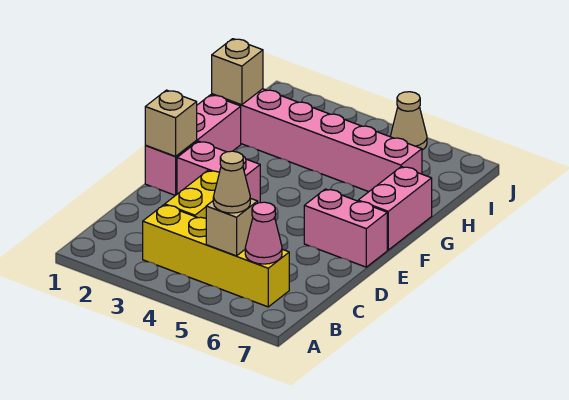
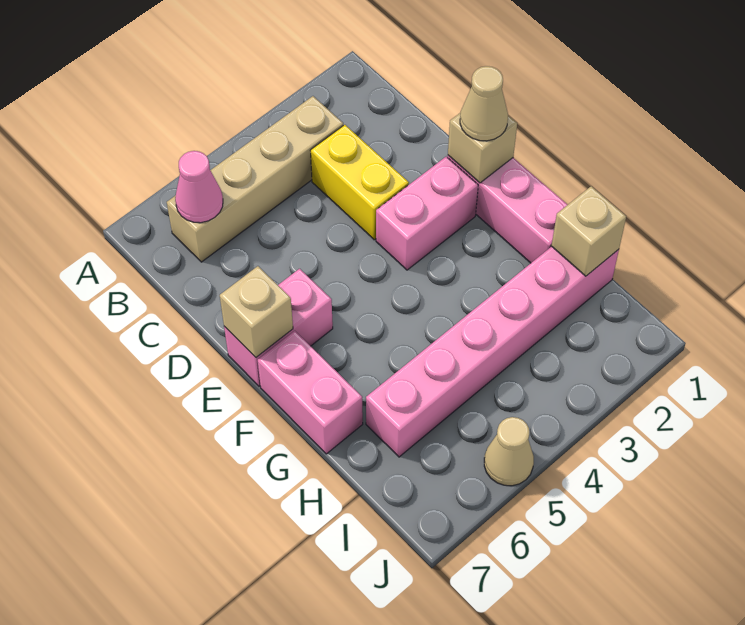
yellow 1x4 brick [143,205,289,307] -> tan 1x4 brick [167,96,343,262]
tan 1x1 brick [206,198,258,256] -> tan 1x1 brick moved to [220,266,293,357]
tan 1x1 cone [213,151,250,213] -> tan 1x1 cone moved to [460,66,508,141]

